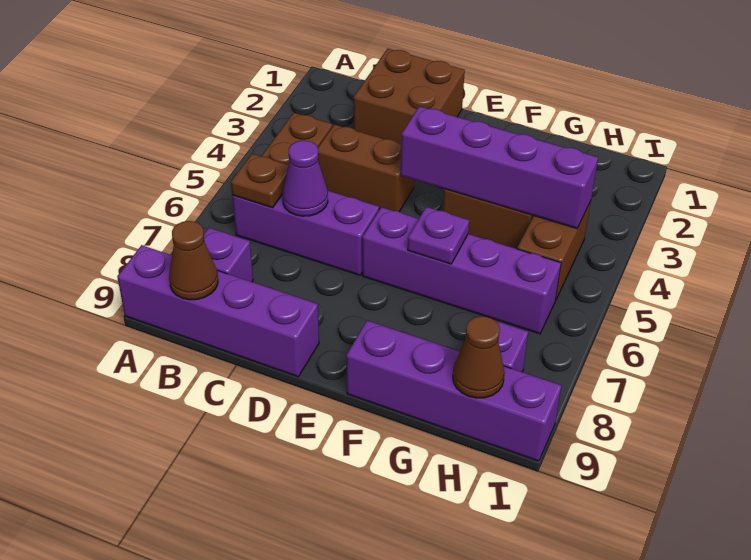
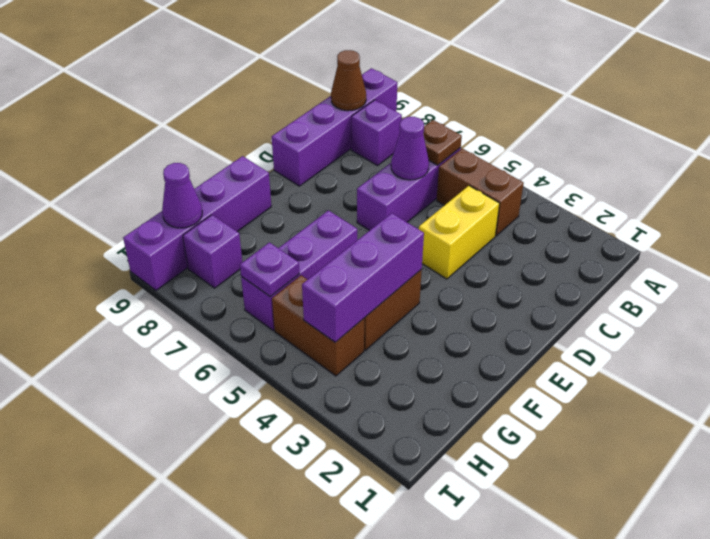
brown 2x2 brick [354,49,465,144] -> none
brown 1x2 brick [318,124,414,212] -> yellow 1x2 brick [419,186,500,279]
purple 1x4 brick [401,106,598,228] -> purple 1x3 brick [302,213,424,342]
purple 1x4 brick [363,207,561,334] -> purple 1x3 brick [241,210,357,331]
purple 1x1 plate [408,207,469,264] -> purple 1x1 plate moved to [240,242,299,297]
brown 1x1 cone [453,316,505,398] -> purple 1x1 cone [162,163,202,228]

